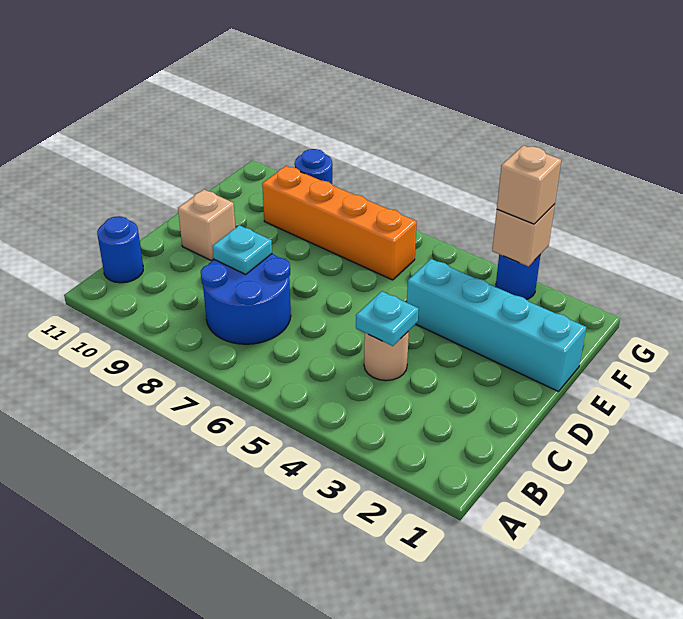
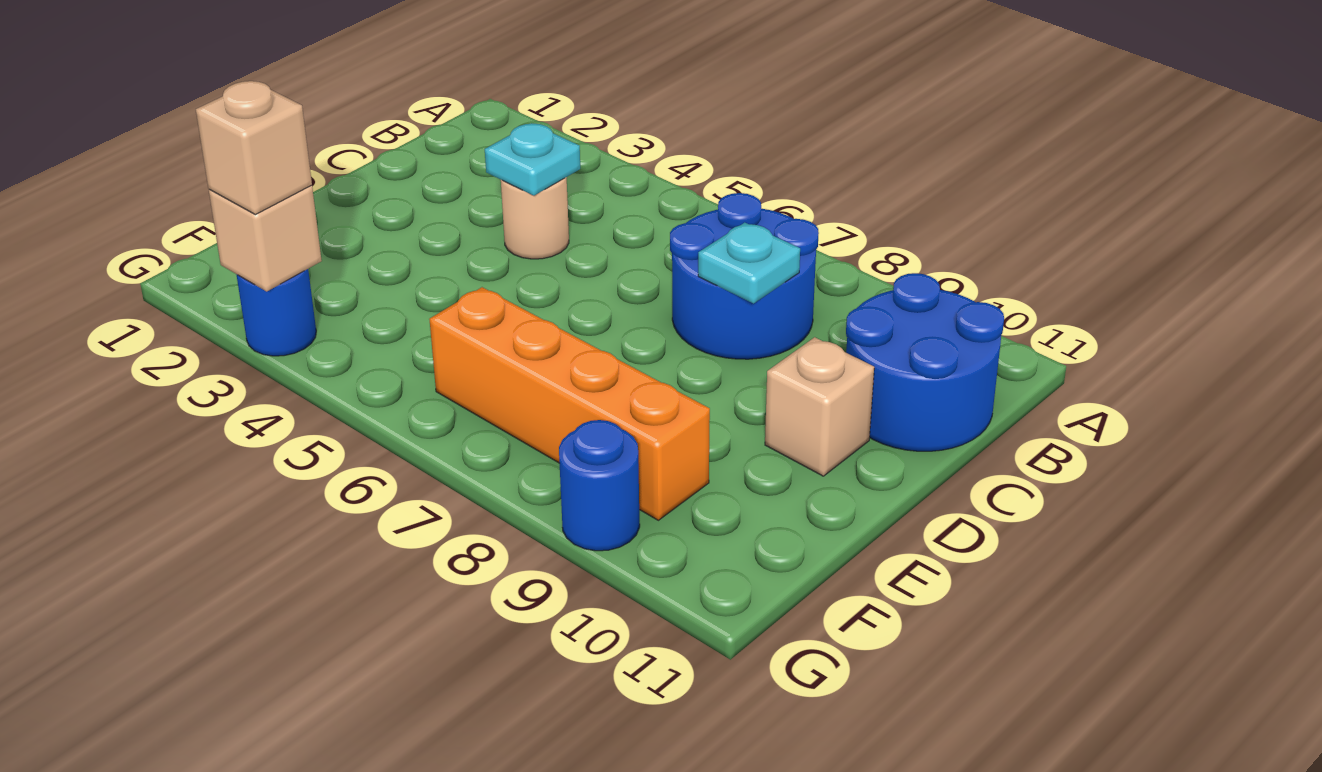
blue 1x1 round brick [97,216,143,283] -> blue 2x2 round brick [846,273,1004,451]
cyan 1x4 brick [407,259,586,392] -> none

